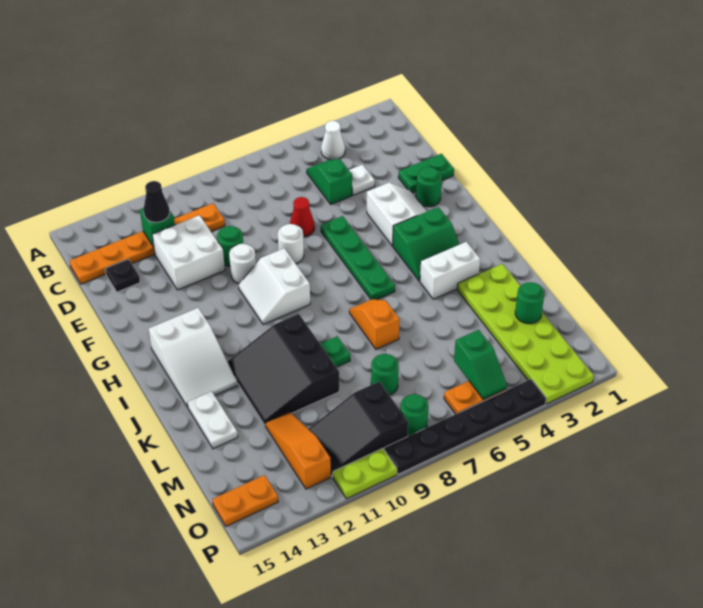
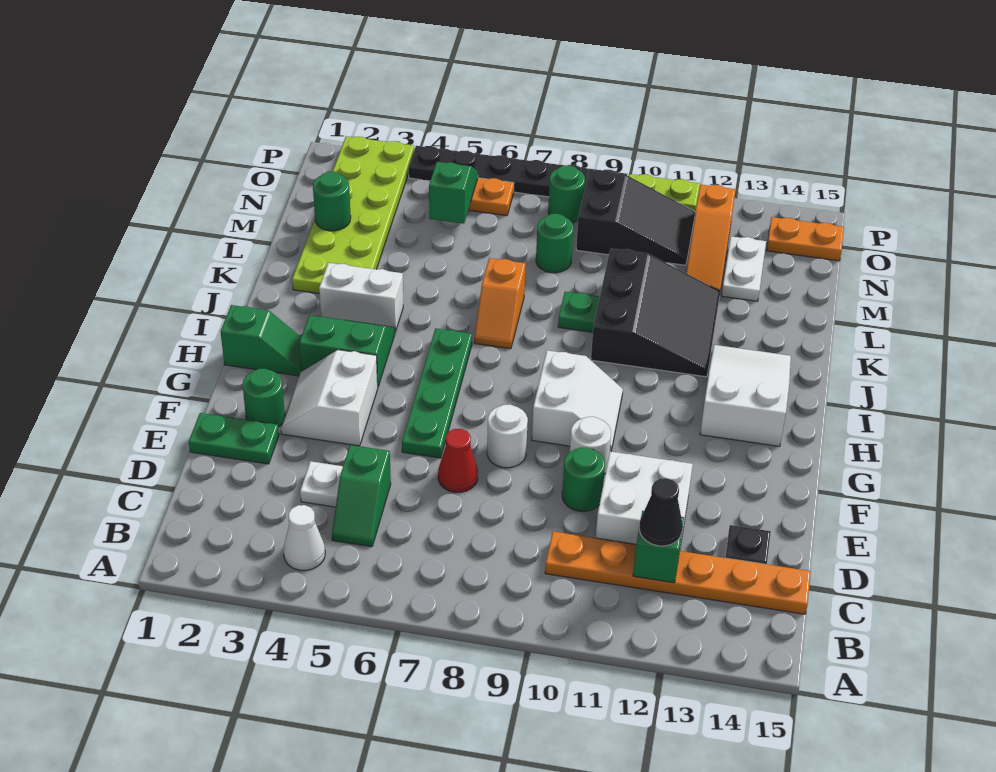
none -> green 1x2 slope [221,305,301,376]
white 1x2 plate [187,391,238,449] -> white 1x2 plate moved to [722,236,766,301]

